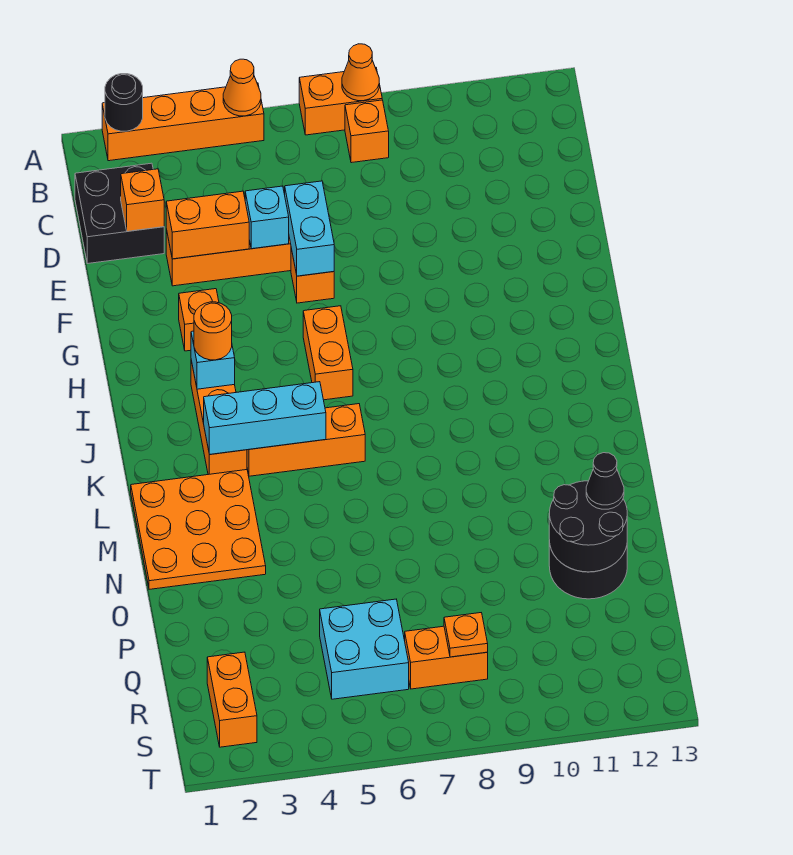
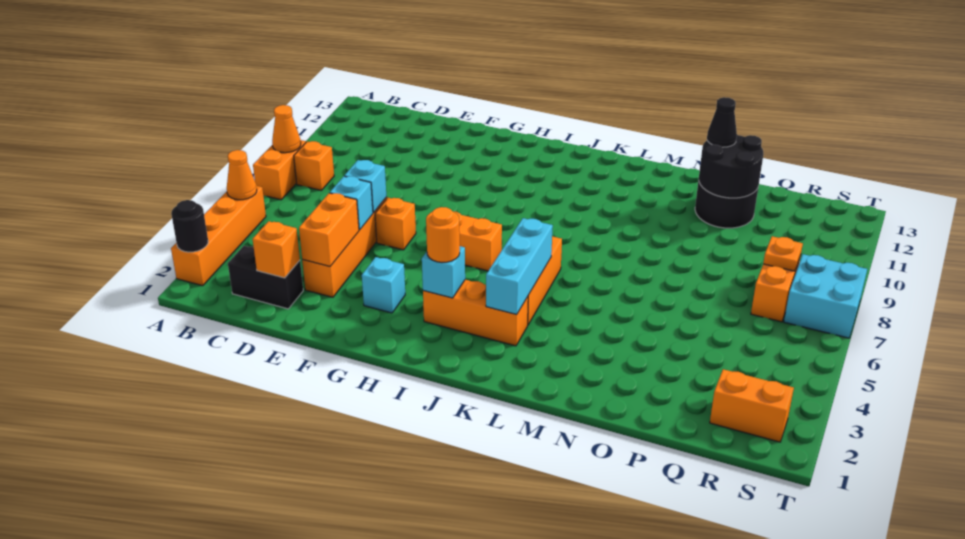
black 2x2 brick [75,163,164,264] -> black 1x2 brick [228,246,303,309]
cyan 1x2 brick [284,181,334,276] -> cyan 1x1 brick [344,160,386,213]
orange 1x1 brick [179,289,219,351] -> cyan 1x1 brick [362,257,405,313]
orange 3x3 plate [131,470,266,589] -> none
cyan 2x2 brick [320,599,409,699] -> cyan 2x2 brick moved to [784,254,867,338]

